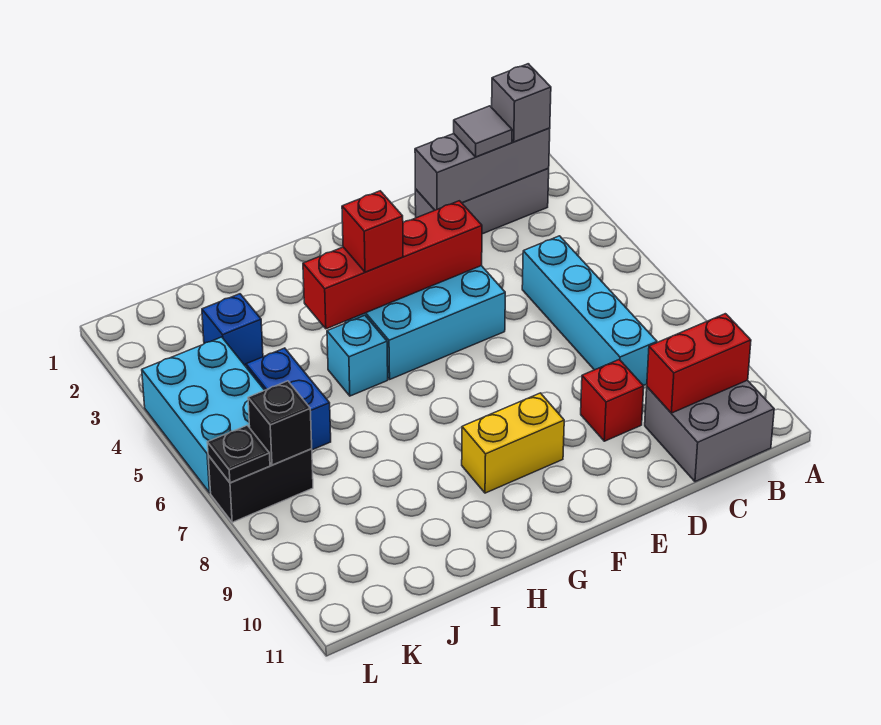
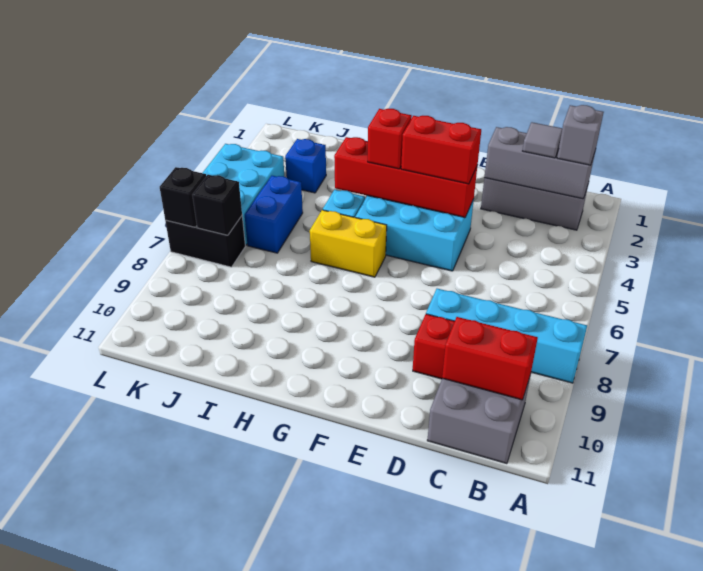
cyan 1x4 brick [522,236,657,386] -> cyan 1x4 brick turned to [426,289,587,383]
none -> red 1x2 brick [401,116,481,184]
yellow 1x2 brick [462,393,564,493] -> yellow 1x2 brick moved to [310,210,387,277]
black 1x1 plate [207,425,270,483] -> black 1x1 brick [160,167,206,227]

